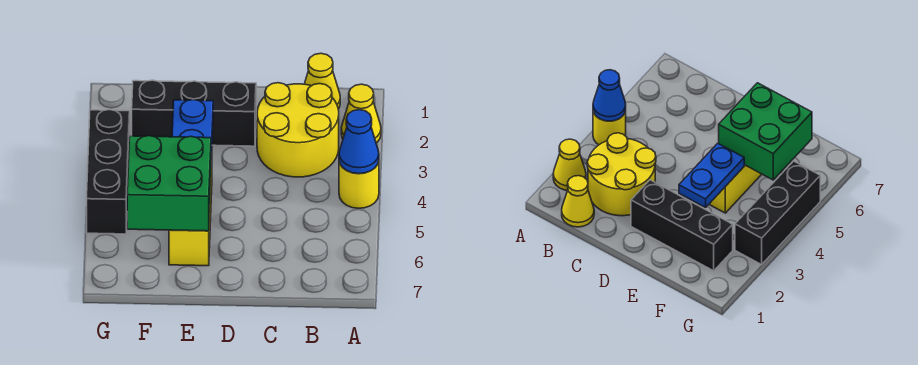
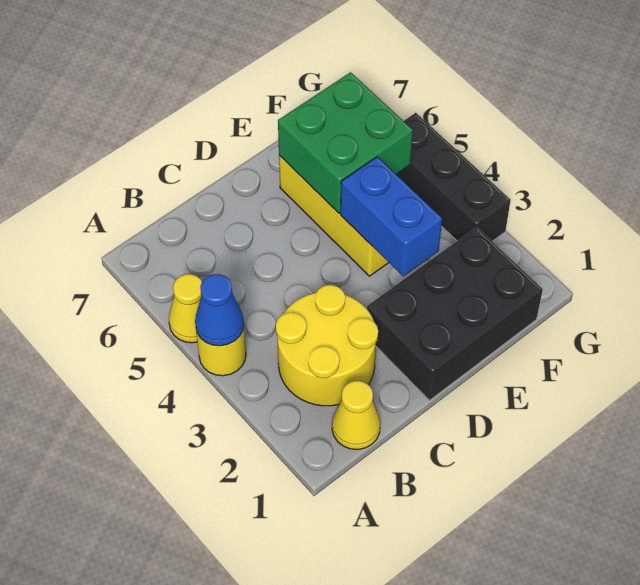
yellow 1x1 cone [341,84,381,143] -> yellow 1x1 cone moved to [169,274,202,343]
black 1x3 brick [132,80,256,146] -> black 2x3 brick [367,227,543,400]
blue 1x2 plate [172,100,213,160] -> blue 1x2 brick [341,157,442,276]

